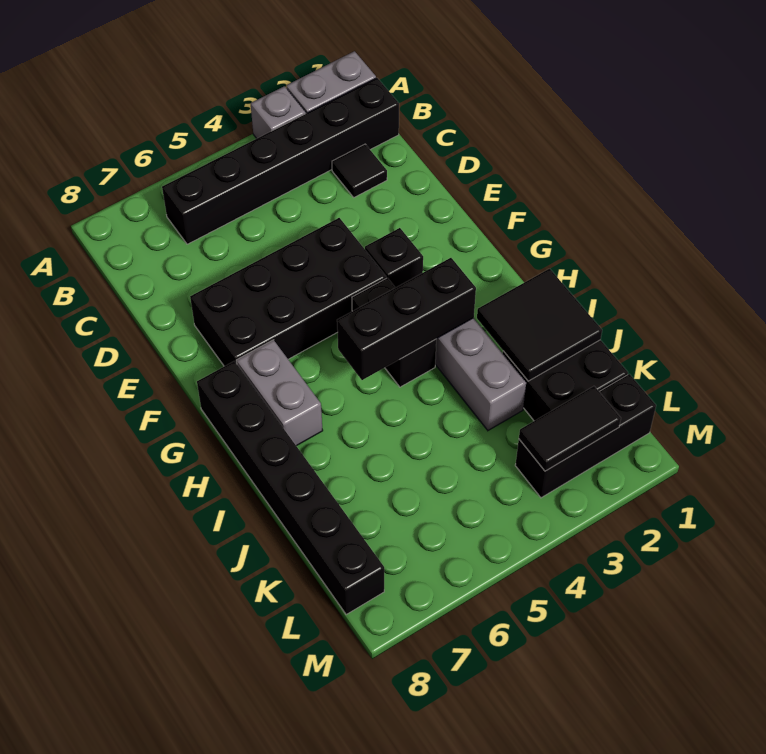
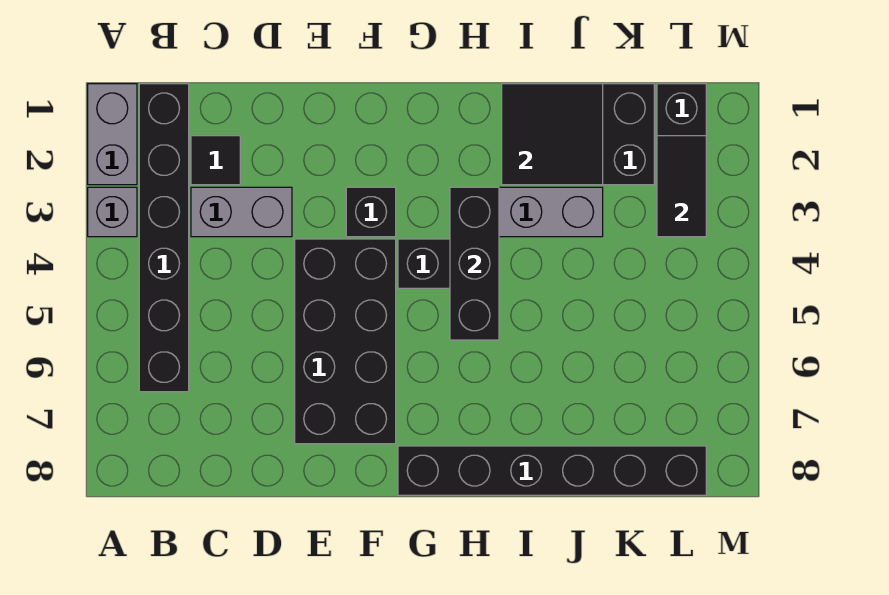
grey 1x2 brick [236,340,323,446] -> grey 1x2 brick moved to [191,187,292,237]

